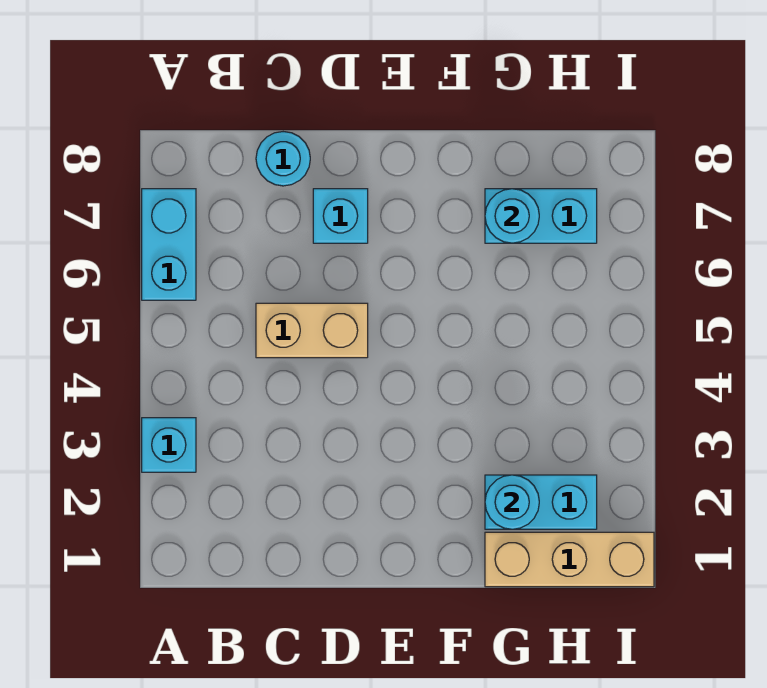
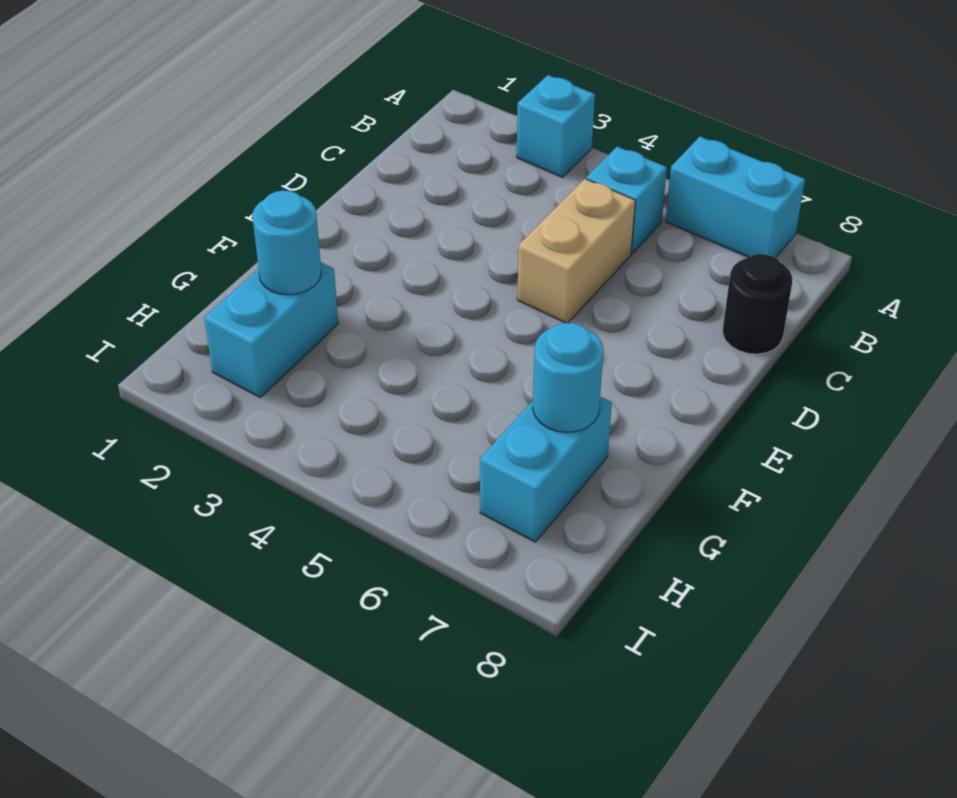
cyan 1x1 round brick [256,132,310,186] -> black 1x1 round brick [723,254,792,354]
cyan 1x1 brick [313,189,368,243] -> cyan 1x1 brick moved to [586,147,667,253]
tan 1x3 brick [485,532,654,587] -> none

